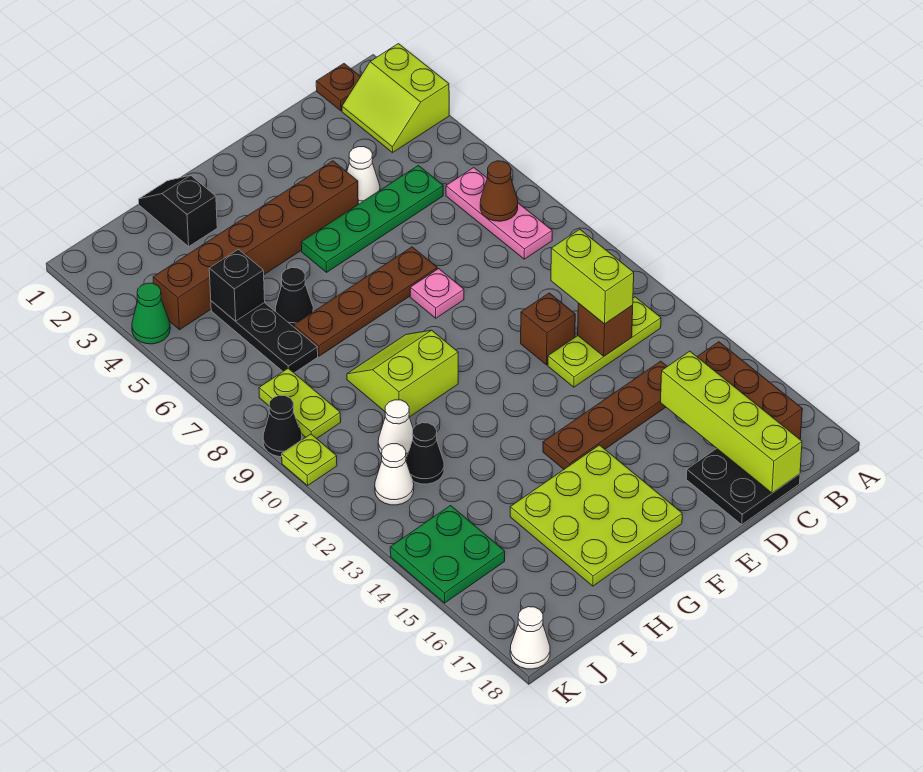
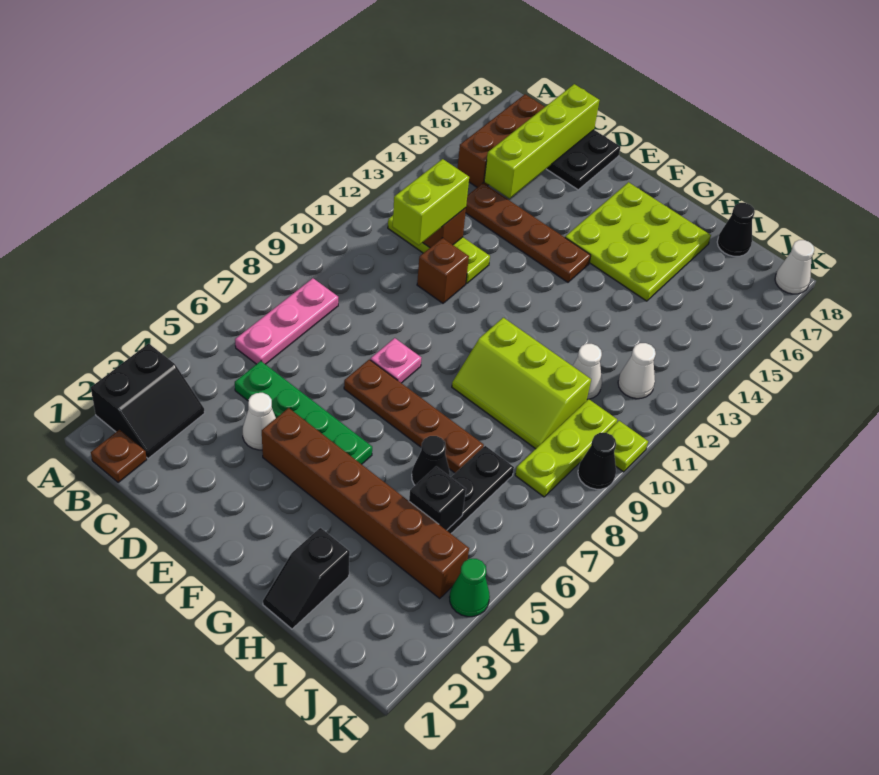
lime 2x2 slope [342,44,449,153] -> black 2x2 slope [91,343,205,458]
brown 1x1 cone [480,161,518,221] -> none
lime 2x2 slope [347,330,458,417] -> lime 2x3 slope [452,318,591,449]
black 1x1 cone [406,423,444,484] -> black 1x1 cone moved to [717,203,755,256]
lime 1x2 plate [259,368,341,439] -> lime 1x3 plate [515,399,617,497]
green 2x2 plate [390,506,505,603] -> none

